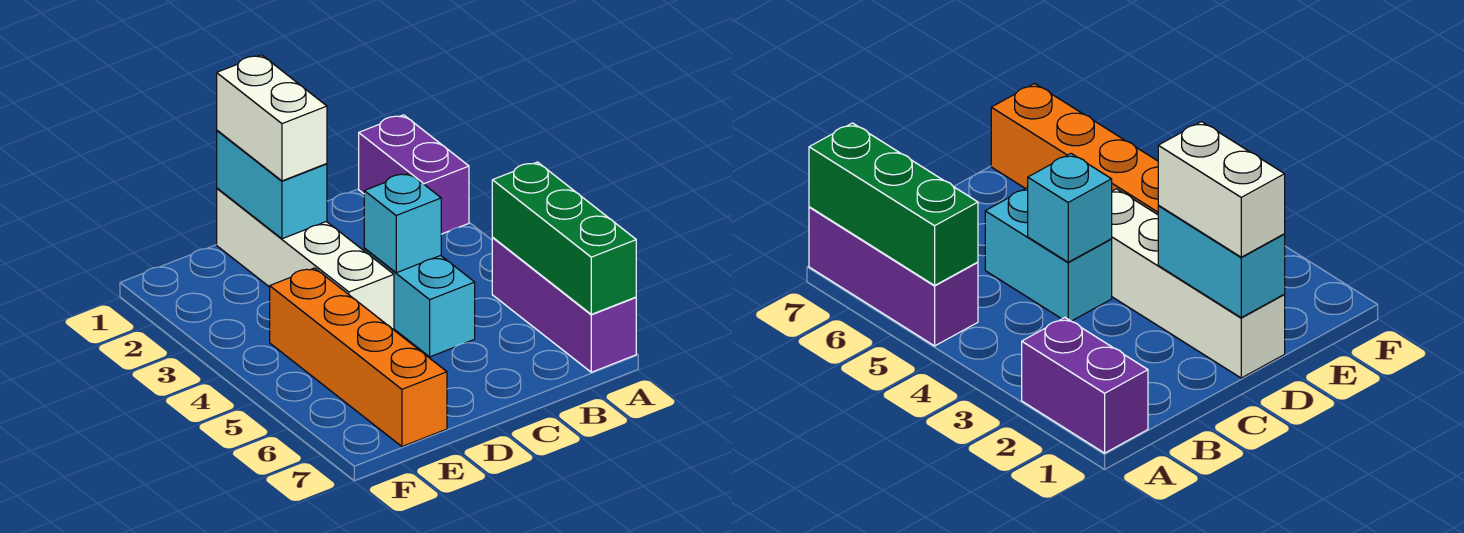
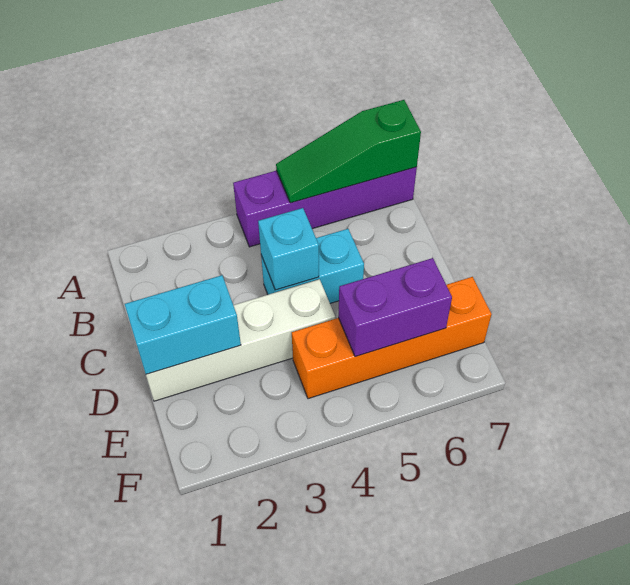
purple 1x2 brick [359,115,469,234] -> purple 1x2 brick moved to [338,258,452,357]
purple 1x3 brick [492,238,636,372] -> purple 1x4 brick [233,167,417,247]
green 1x3 brick [492,162,636,314] -> green 1x3 slope [276,100,421,203]
white 1x2 brick [217,55,327,181] -> none

